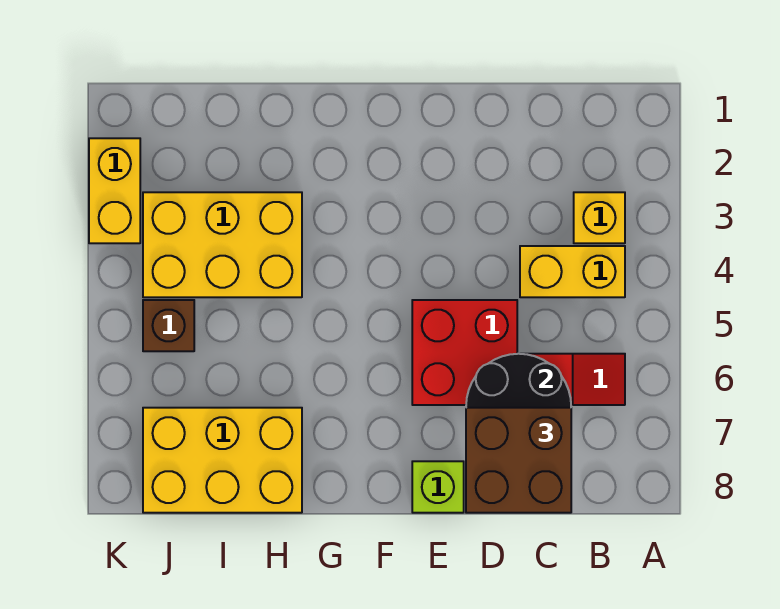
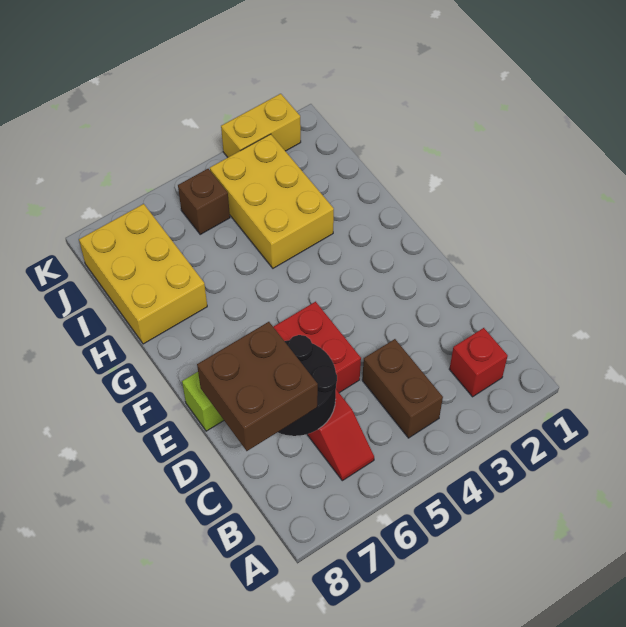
none -> red 1x1 brick [449,328,508,397]
yellow 1x1 brick [574,192,625,243] -> none
yellow 1x2 brick [520,246,625,297] -> brown 1x2 brick [362,339,443,438]

